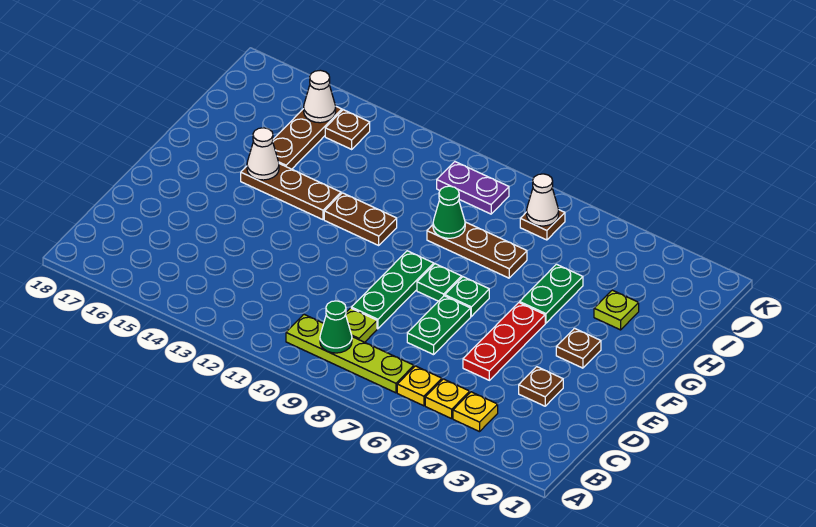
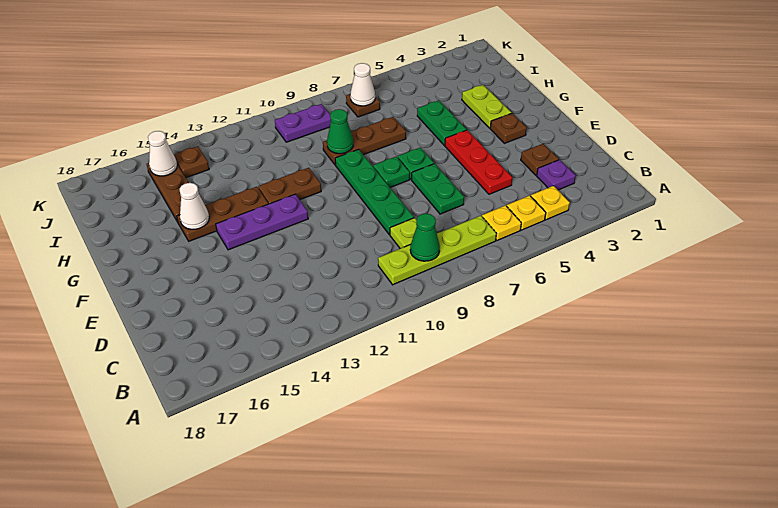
none -> purple 1x1 plate [537,160,576,190]
green 1x3 plate [351,251,434,329] -> green 1x4 plate [335,149,414,235]
none -> purple 1x3 plate [216,194,308,250]
lime 1x1 plate [594,290,639,330] -> lime 1x2 plate [462,85,511,128]

